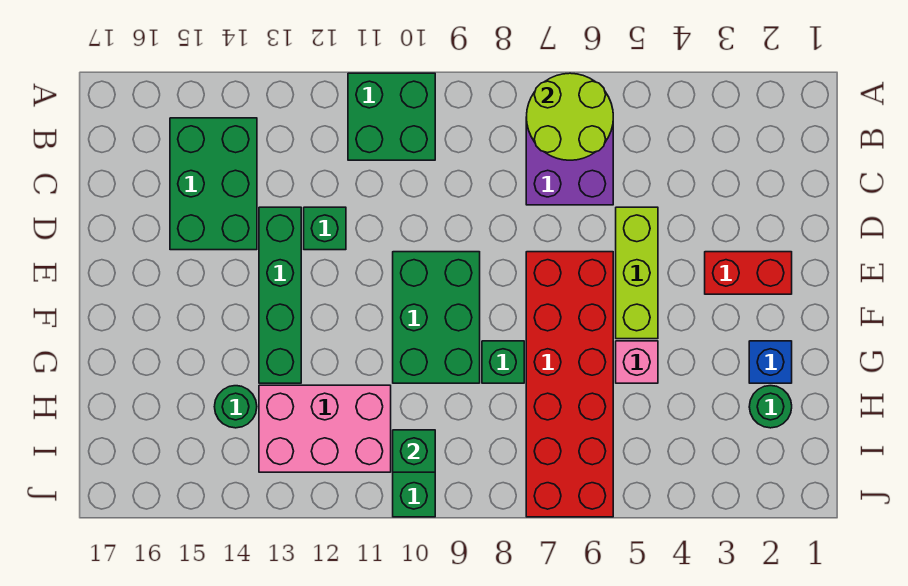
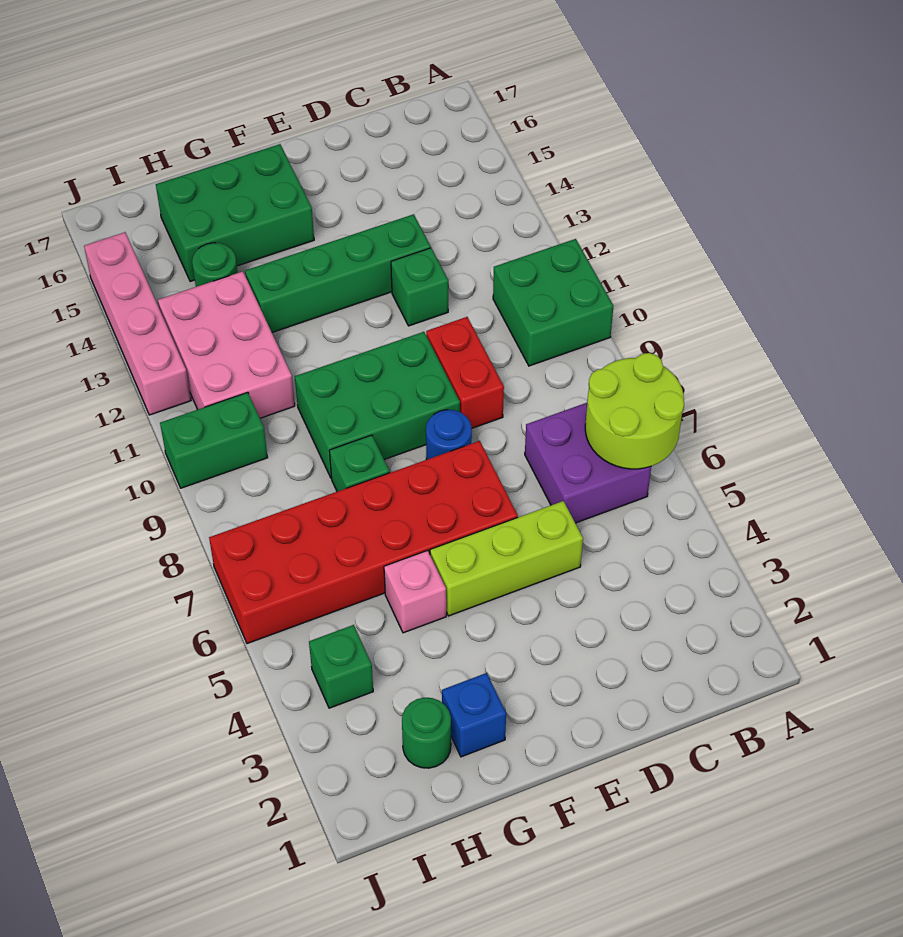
green 2x3 brick [170,118,257,250] -> green 2x3 brick moved to [156,144,314,282]
red 1x2 brick [705,252,792,294] -> red 1x2 brick moved to [426,317,504,428]
none -> blue 1x1 round brick [426,410,472,460]
green 1x1 brick [393,430,435,472] -> green 1x1 brick moved to [309,625,373,708]
none -> pink 1x4 brick [84,232,191,415]

